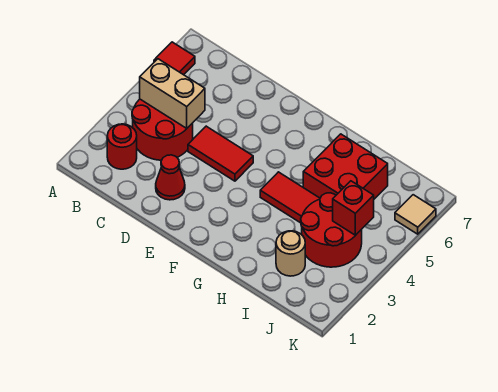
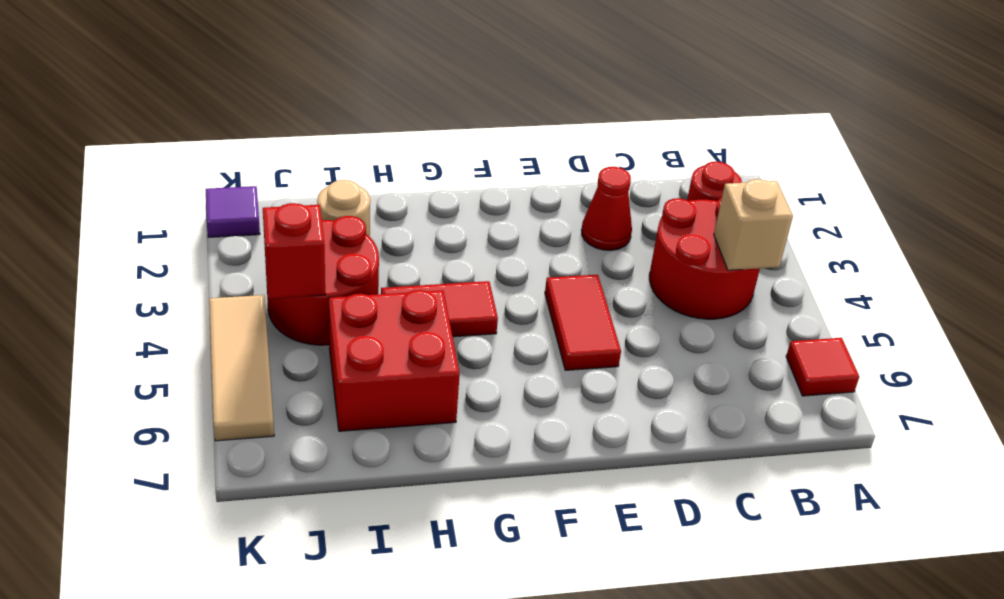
tan 1x2 brick [140,59,205,129] -> tan 1x1 brick [714,179,793,270]
red 1x2 tile [188,126,253,181] -> red 1x2 tile turned to [545,275,621,370]
none -> purple 1x1 tile [206,186,260,237]
tan 1x1 tile [395,195,436,234] -> tan 1x3 tile [209,295,274,441]

